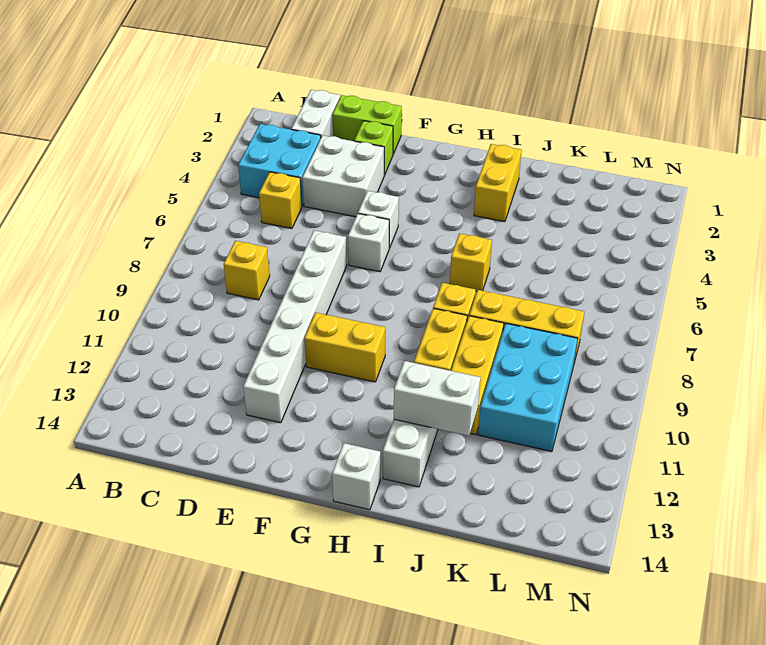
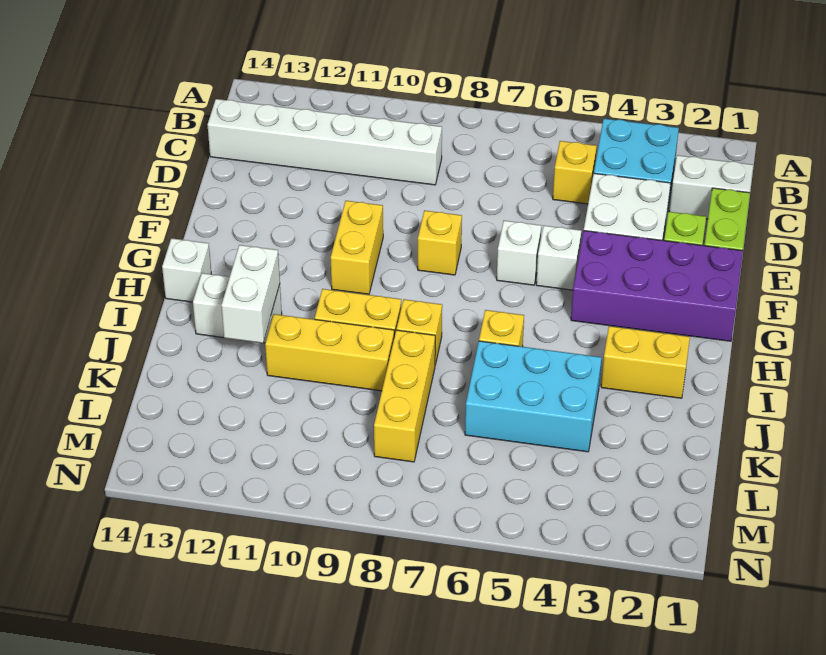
yellow 1x1 brick [224,241,270,300] -> yellow 1x1 brick moved to [418,211,462,275]
white 1x6 brick [243,230,347,423] -> white 1x6 brick moved to [207,99,442,185]
none -> purple 2x4 brick [571,231,743,341]
cyan 2x3 brick [478,323,578,452] -> cyan 2x3 brick moved to [465,341,602,452]

